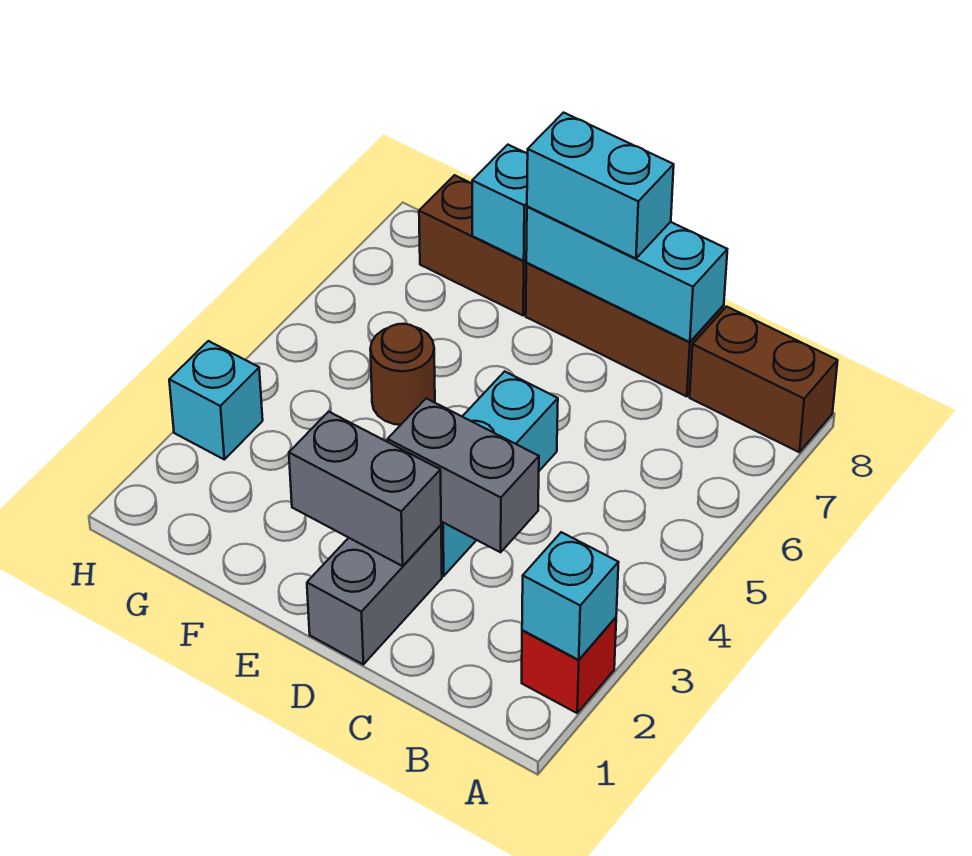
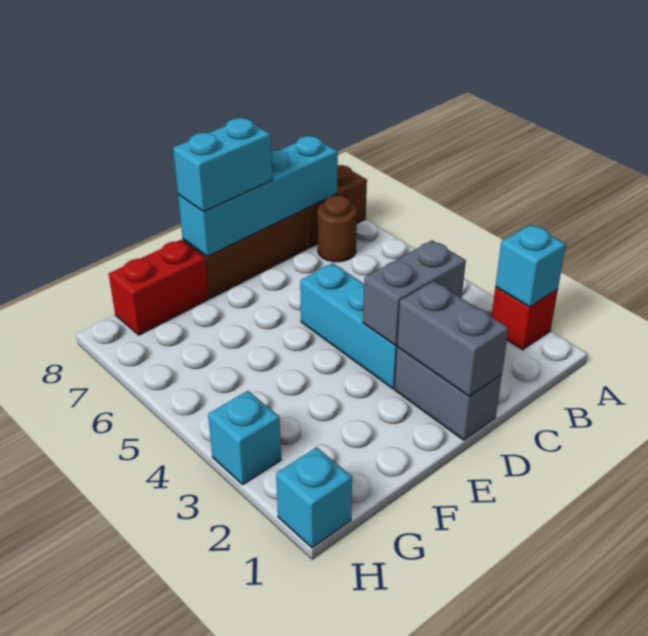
cyan 1x3 brick [526,206,727,342] -> cyan 1x4 brick [178,136,338,256]
grey 1x2 brick [289,412,441,566] -> grey 1x2 brick turned to [397,281,509,396]
brown 1x1 round brick [370,324,435,425] -> brown 1x1 round brick moved to [317,196,357,262]
brown 1x2 brick [419,175,527,315] -> red 1x2 brick [109,240,209,335]
cyan 1x1 brick [472,145,528,261] -> cyan 1x1 brick moved to [276,447,352,548]

